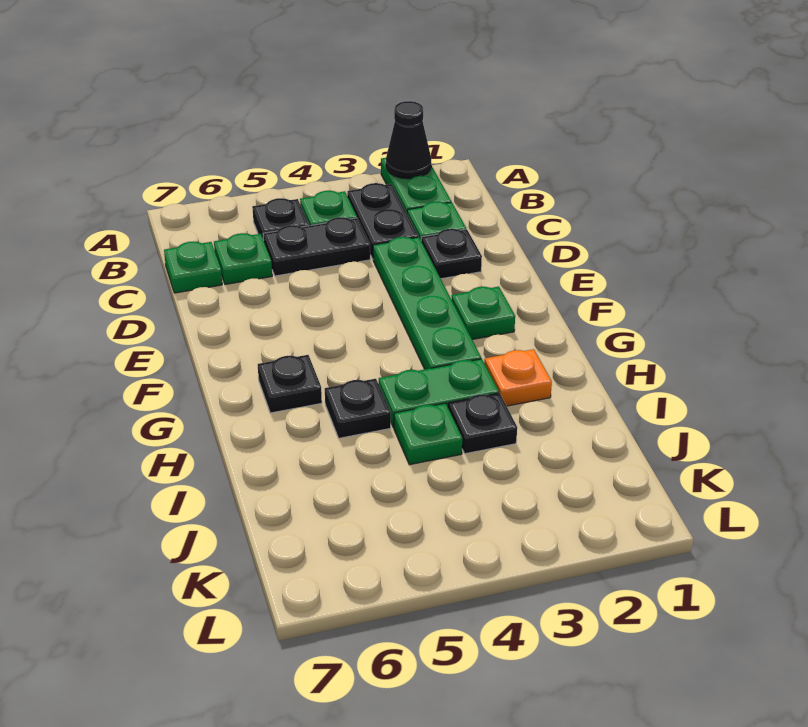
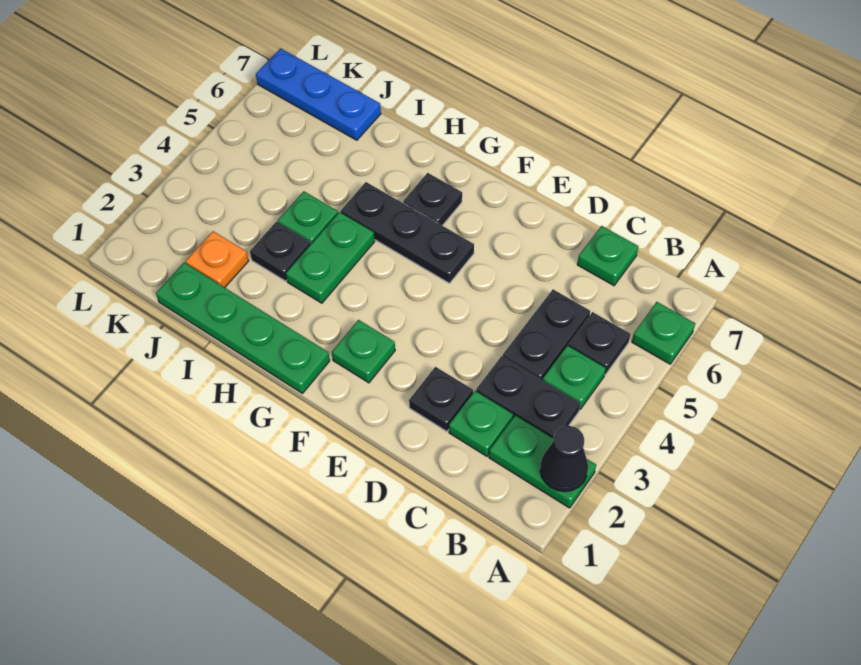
green 1x1 plate [214,233,272,284] -> green 1x1 plate moved to [632,302,695,364]
green 1x4 plate [373,237,481,369] -> green 1x4 plate moved to [156,263,330,393]
orange 1x1 plate [484,349,552,406] -> orange 1x1 plate moved to [186,231,249,288]
black 1x1 plate [325,379,391,438] -> black 1x3 plate [341,182,474,283]
none -> blue 1x3 plate [256,49,381,140]

